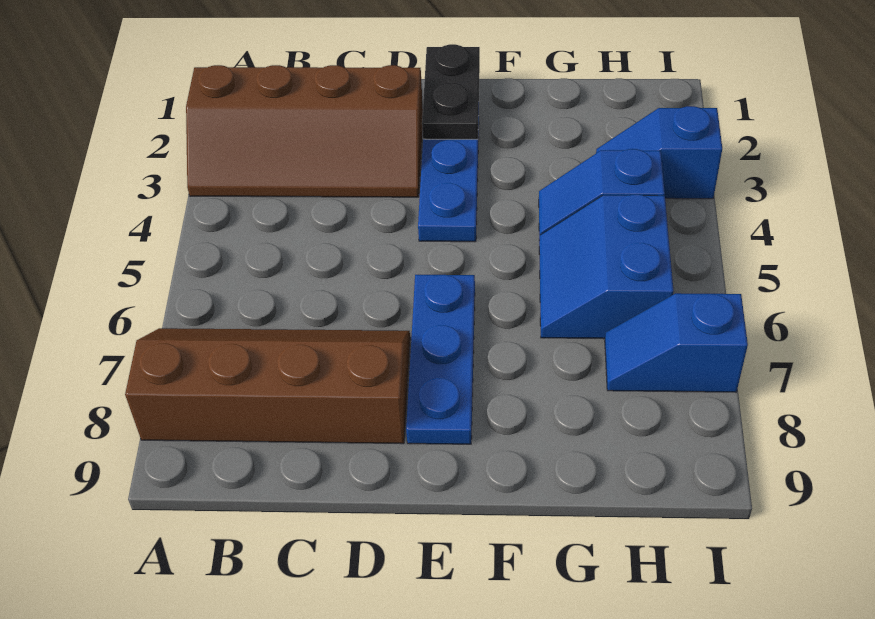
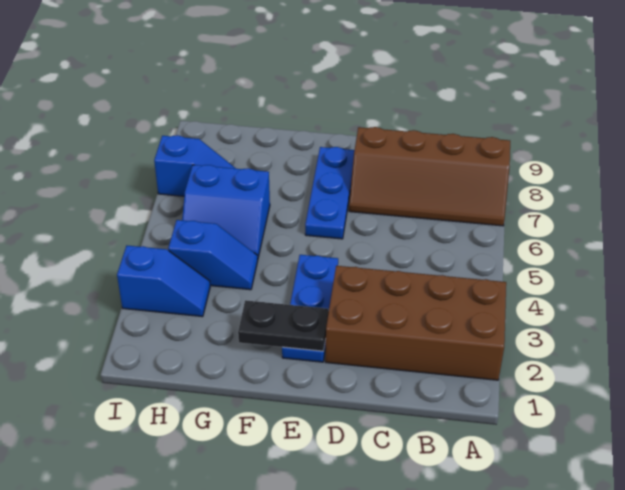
brown 2x4 slope [186,65,423,197] -> brown 2x4 brick [325,266,506,380]
black 1x2 plate [422,44,480,139] -> black 1x2 plate turned to [238,300,329,351]
blue 2x2 slope [539,195,674,339] -> blue 2x2 slope turned to [182,165,270,258]

